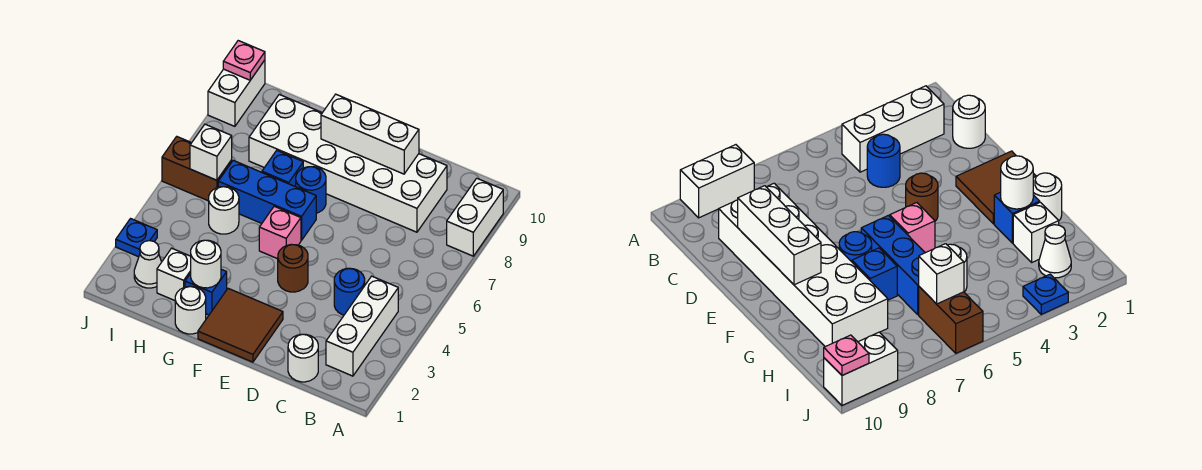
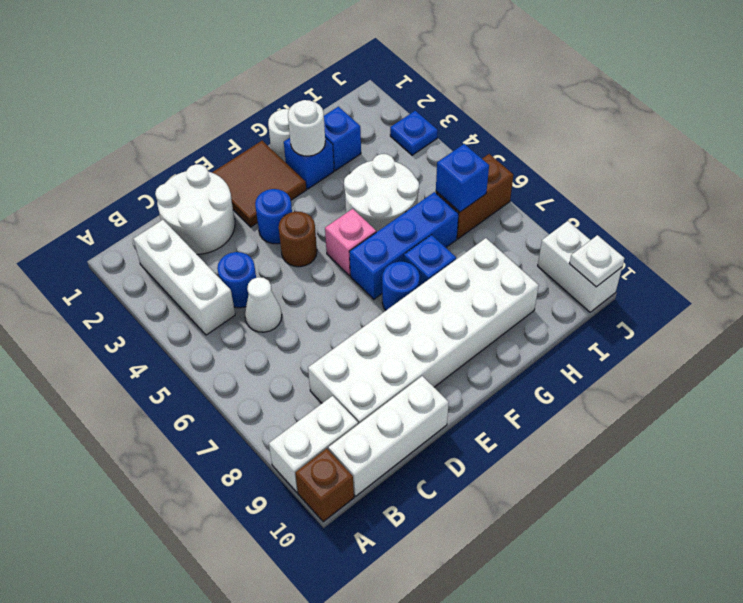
white 1x2 brick [447,178,503,256] -> white 1x2 brick turned to [269,396,358,492]
none -> brown 1x1 brick [295,448,354,522]
white 1x1 round brick [288,334,318,382] -> white 2x2 round brick [155,164,235,254]
white 1x3 brick [321,94,419,174] -> white 1x3 brick moved to [328,376,449,496]
none -> blue 1x1 round brick [255,189,292,244]
white 1x1 brick [157,248,191,301] -> blue 1x1 brick [324,107,361,171]
white 1x1 round brick [209,187,239,234] -> white 2x2 round brick [344,154,419,232]
white 1x1 cone [134,241,161,288] -> white 1x1 cone moved to [245,277,282,332]
white 1x1 brick [190,124,232,180] -> blue 1x1 brick [436,144,489,212]
pink 1x1 plate [223,41,265,80] -> white 1x1 plate [569,235,625,287]

